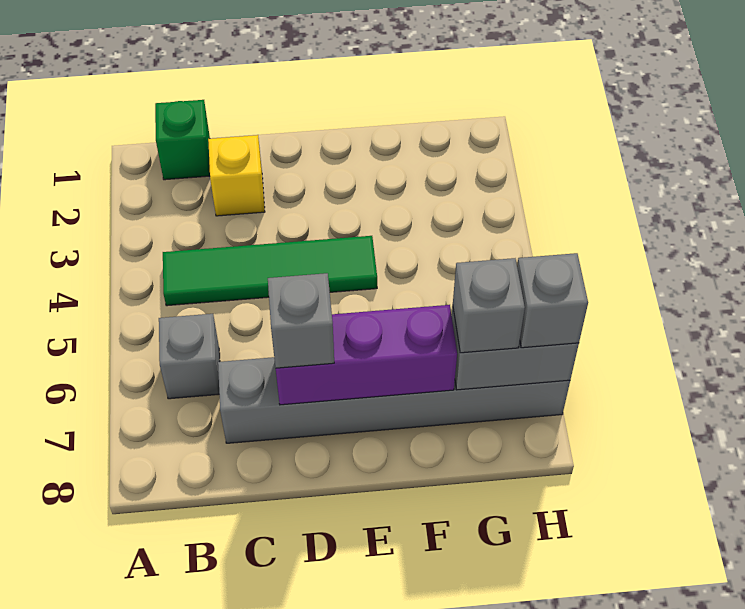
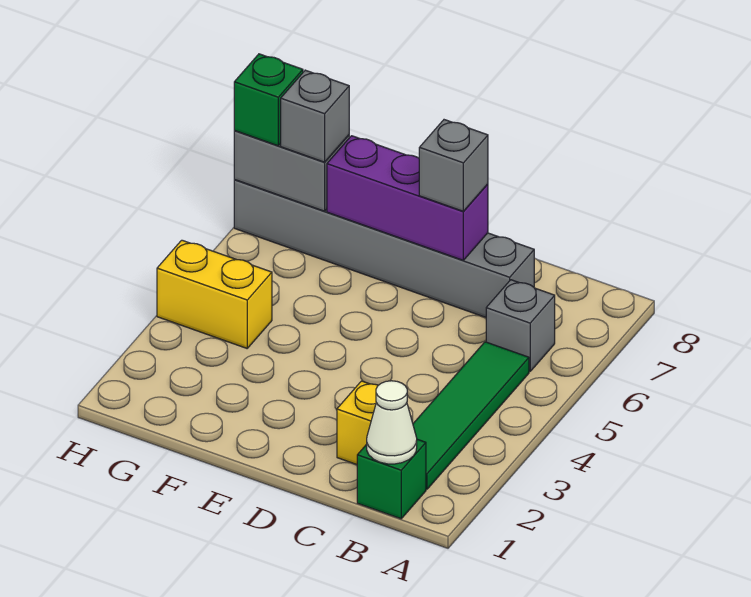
none -> white 1x1 cone [367,381,417,464]
green 1x4 tile [163,236,377,306] -> green 1x4 tile turned to [413,342,529,489]
none -> yellow 1x2 brick [157,240,272,348]
grey 1x1 brick [517,253,588,348] -> green 1x1 brick [234,54,303,146]

